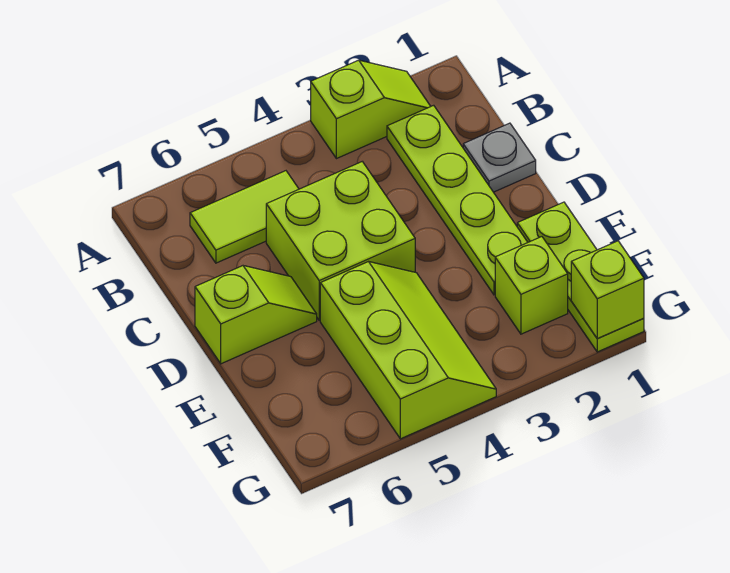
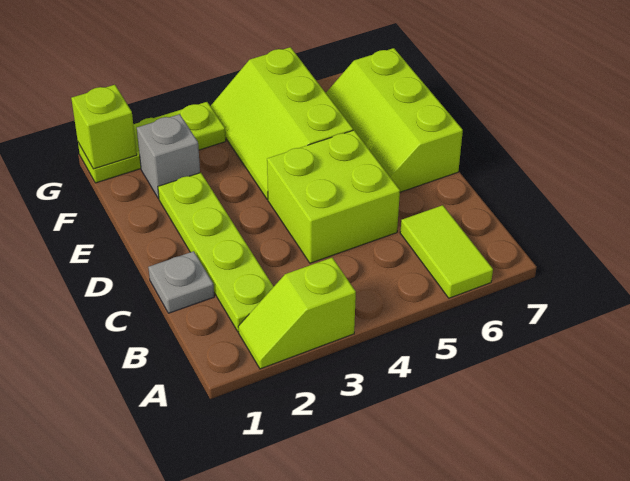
lime 1x2 tile [190,171,299,263] -> lime 1x2 tile turned to [400,205,493,298]
lime 1x2 slope [195,266,317,364] -> lime 2x3 slope [326,48,463,192]
lime 1x3 plate [517,202,644,352] -> lime 1x3 plate turned to [78,102,226,183]
lime 1x1 brick [495,237,568,334] -> grey 1x1 brick [137,114,200,199]

